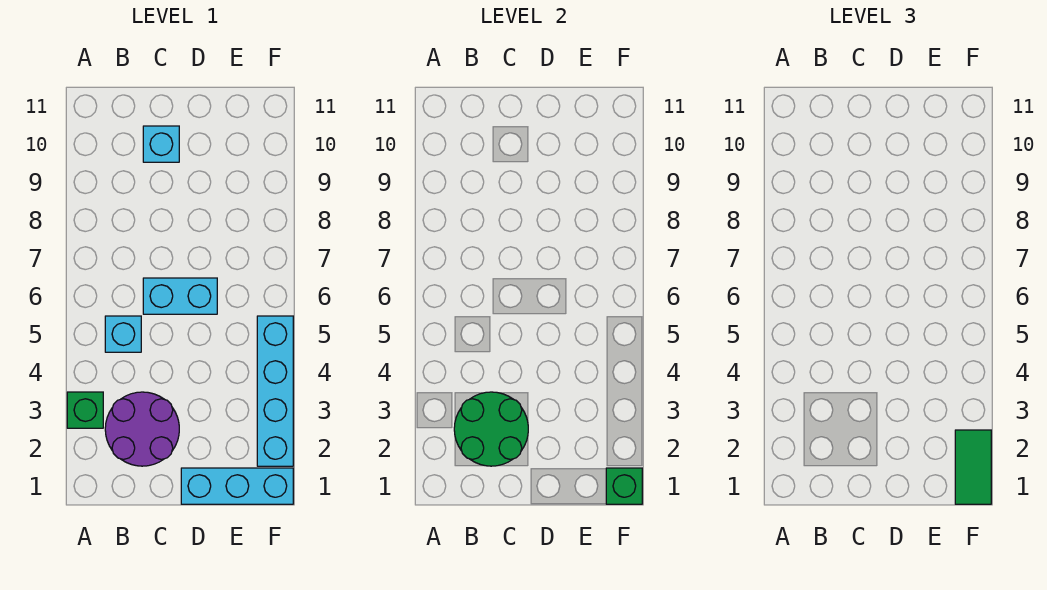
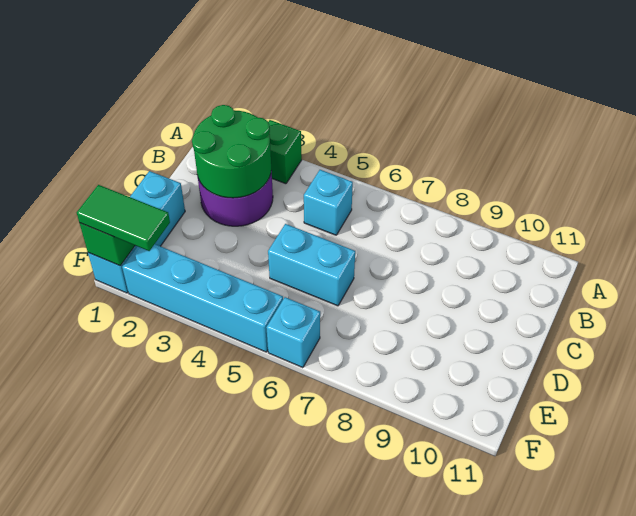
cyan 1x2 brick [143,278,217,314] -> cyan 1x2 brick turned to [268,224,355,306]
cyan 1x1 brick [143,126,179,162] -> cyan 1x1 brick moved to [266,297,320,368]

